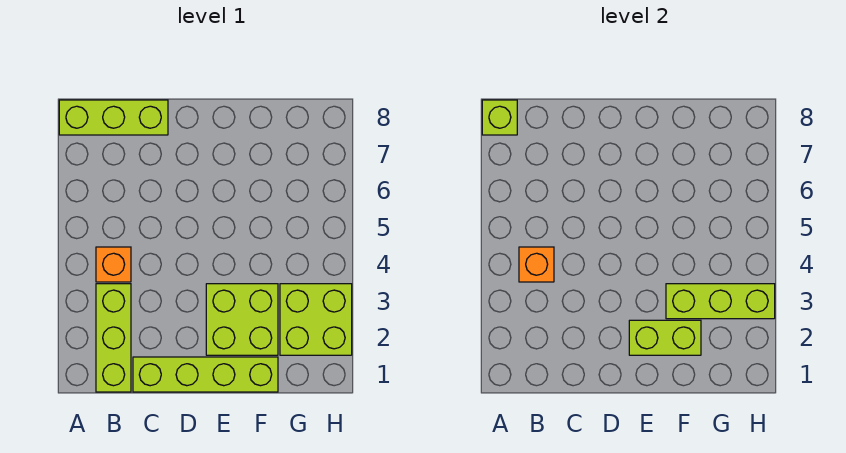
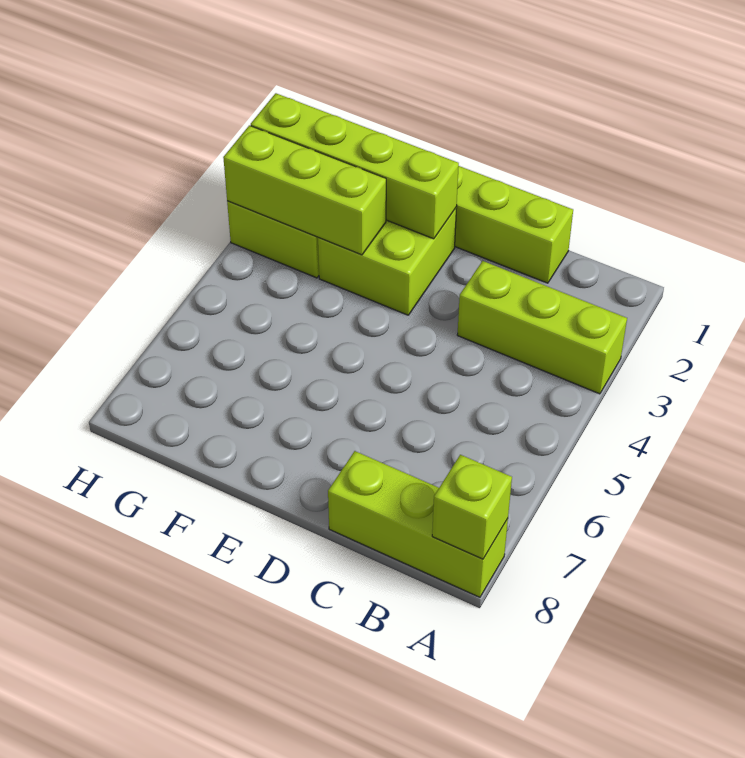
lime 1x3 brick [96,284,131,392] -> lime 1x3 brick turned to [457,261,627,394]
orange 1x1 brick [96,247,131,282] -> none
orange 1x1 brick [519,247,554,282] -> none
lime 1x2 brick [629,320,701,355] -> lime 1x4 brick [251,93,459,239]

